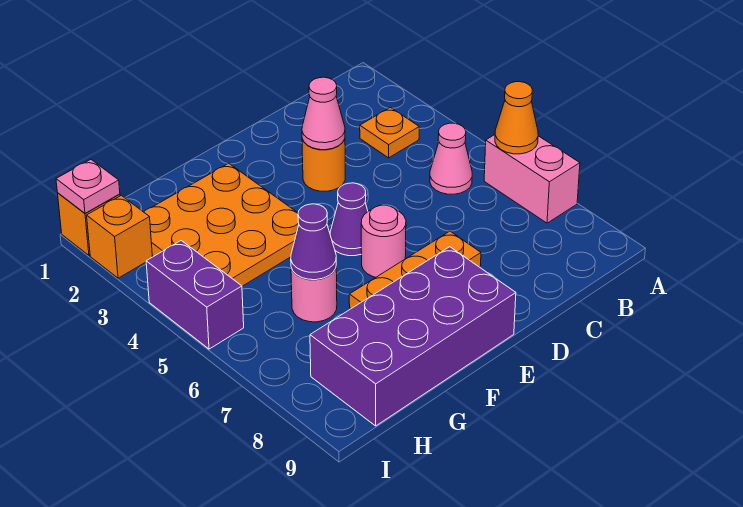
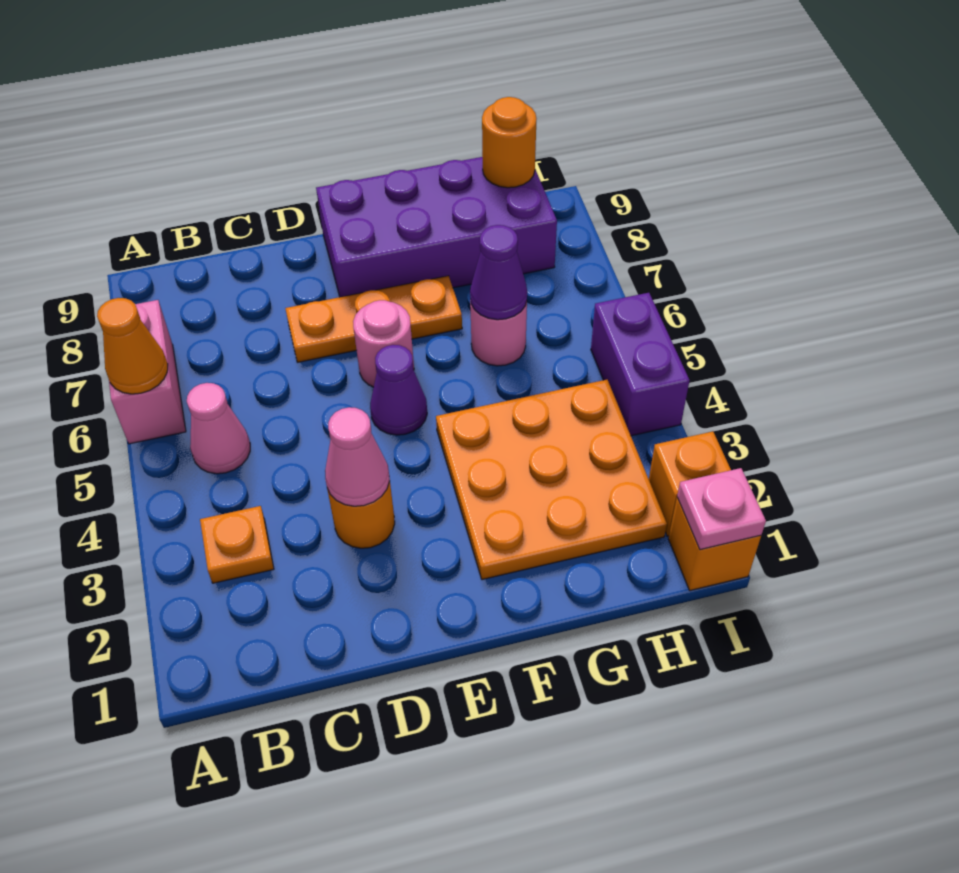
none -> orange 1x1 round brick [482,97,536,188]

